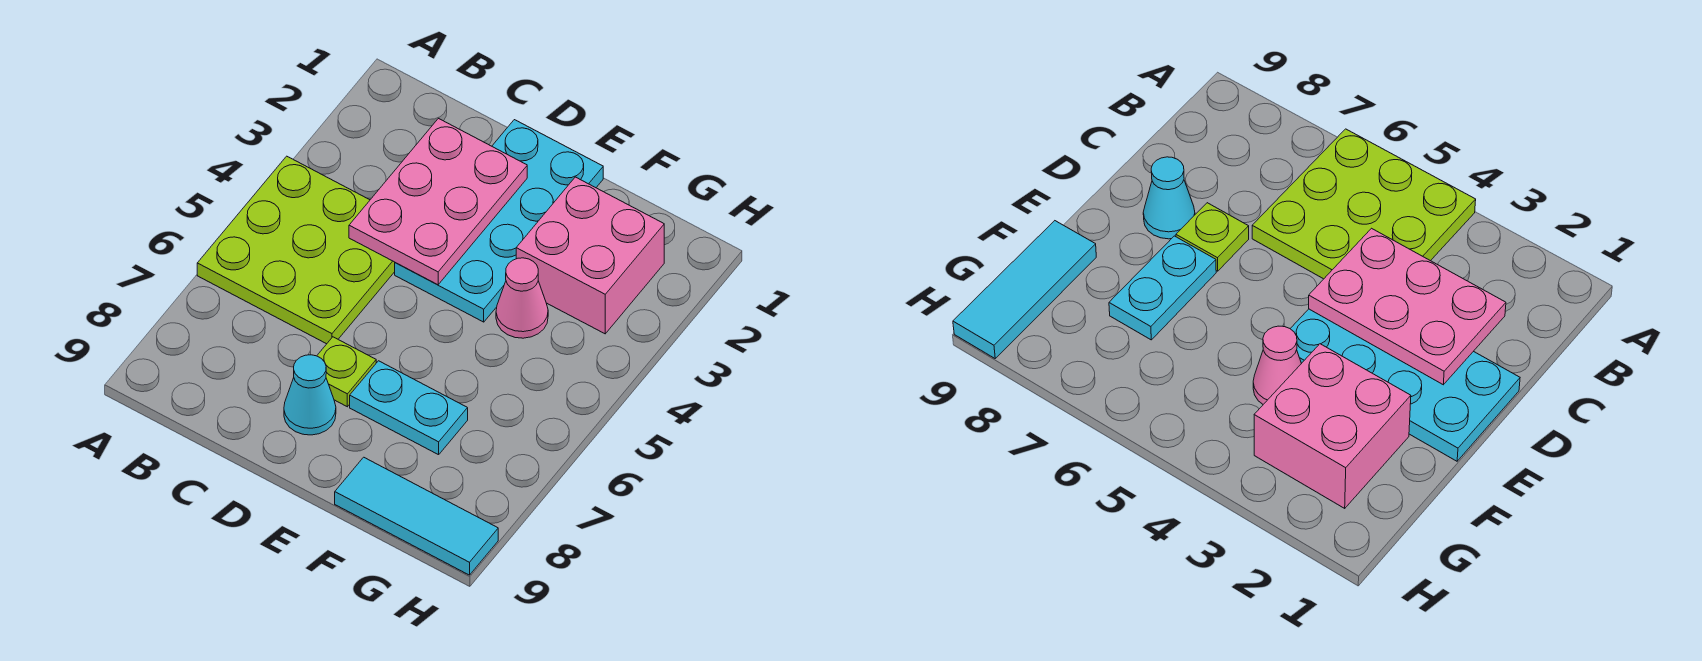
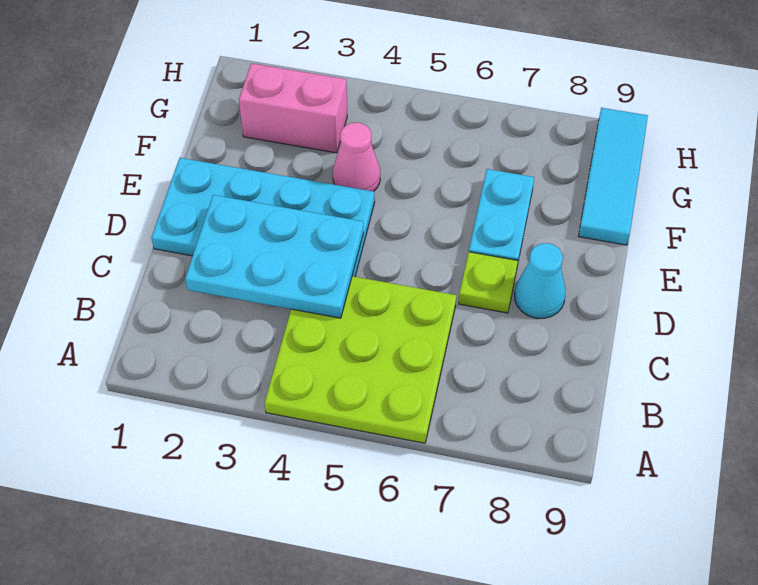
pink 2x3 plate [349,119,527,285] -> cyan 2x3 plate [185,195,363,318]
pink 2x2 brick [516,177,664,334] -> pink 1x2 brick [239,63,347,153]

